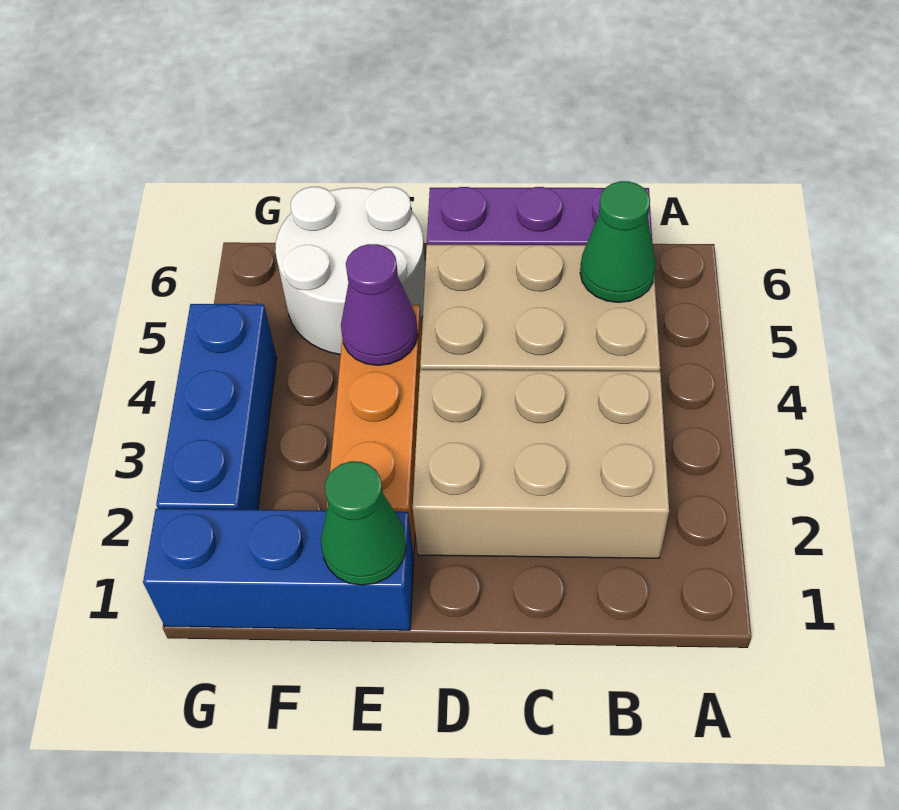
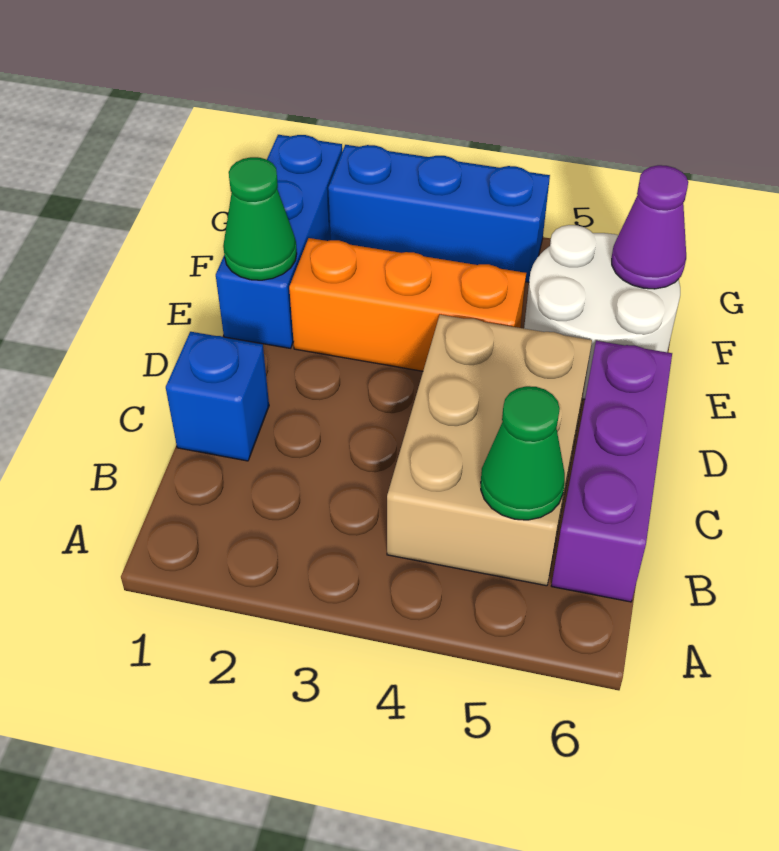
tan 2x3 brick [413,370,669,558] -> none
none -> blue 1x1 brick [166,332,269,461]
purple 1x1 cone [341,244,418,365] -> purple 1x1 cone moved to [612,165,688,289]

